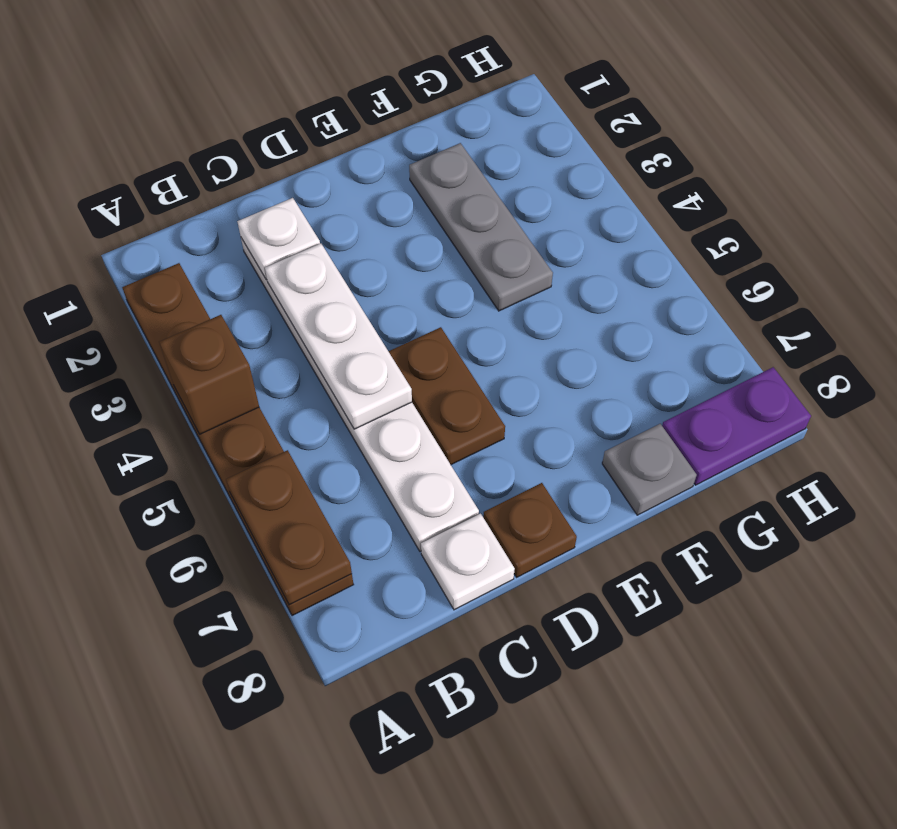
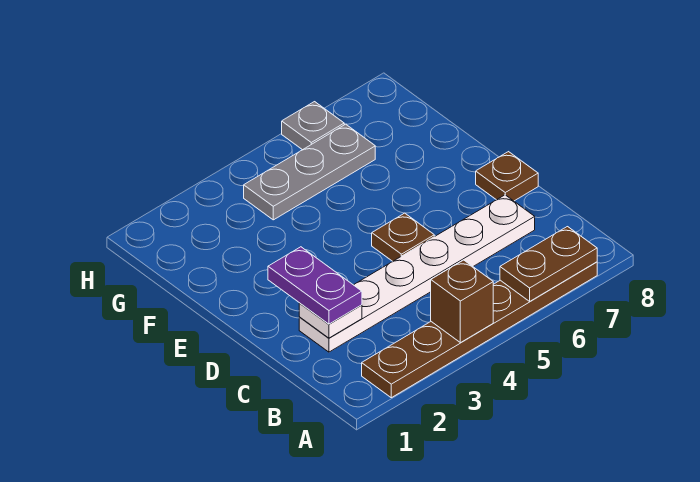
white 1x3 plate [265,243,412,429] -> none
white 1x1 plate [421,514,515,610] -> none
brown 1x2 plate [388,327,505,465] -> brown 1x1 plate [372,213,434,261]
grey 1x3 plate [409,143,553,311] -> grey 1x3 plate moved to [244,124,375,220]
grey 1x1 plate [602,424,697,515] -> grey 1x1 plate moved to [282,102,344,150]
purple 1x2 plate [662,367,811,485] -> purple 1x2 plate moved to [268,247,362,324]

